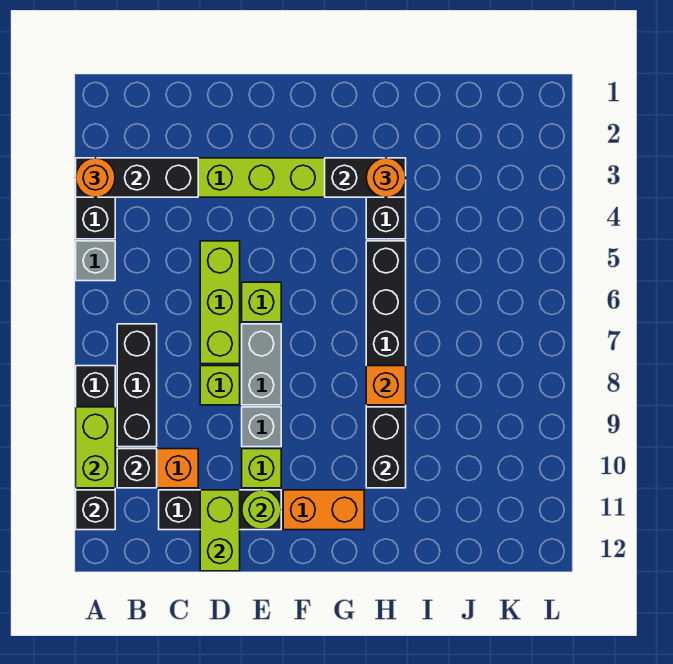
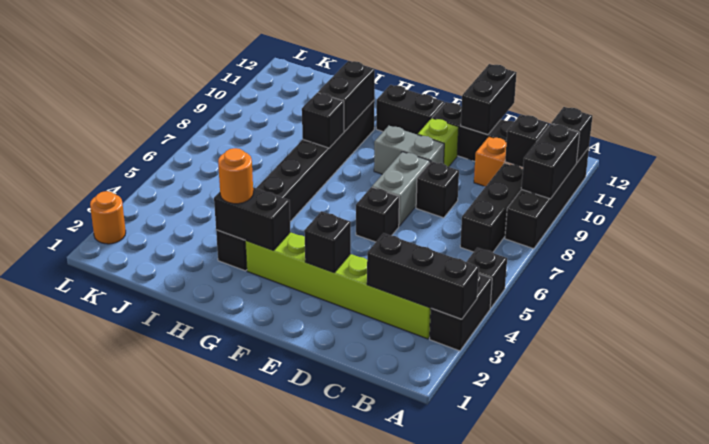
orange 1x1 round brick [76,158,115,197] -> orange 1x1 round brick moved to [90,191,126,244]
grey 1x1 brick [76,241,115,281] -> black 1x1 brick [467,248,507,308]
lime 1x2 brick [76,407,115,488] -> black 1x2 brick [521,124,580,199]
lime 1x3 brick [200,241,240,364] -> none
lime 1x1 brick [200,366,240,405] -> black 1x1 brick [416,161,459,218]
lime 1x2 brick [200,490,240,571] -> black 1x2 brick [461,64,517,135]
none -> black 1x1 brick [304,211,351,273]
lime 1x1 brick [242,282,281,322] -> black 1x1 brick [356,187,399,242]
grey 1x1 brick [242,407,281,447] -> grey 1x2 brick [374,126,444,174]
lime 1x1 round brick [242,490,281,530] -> none
orange 1x2 brick [283,490,364,530] -> black 1x2 brick [376,85,444,135]
orange 1x1 brick [366,366,406,405] -> black 1x1 brick [302,93,344,148]

